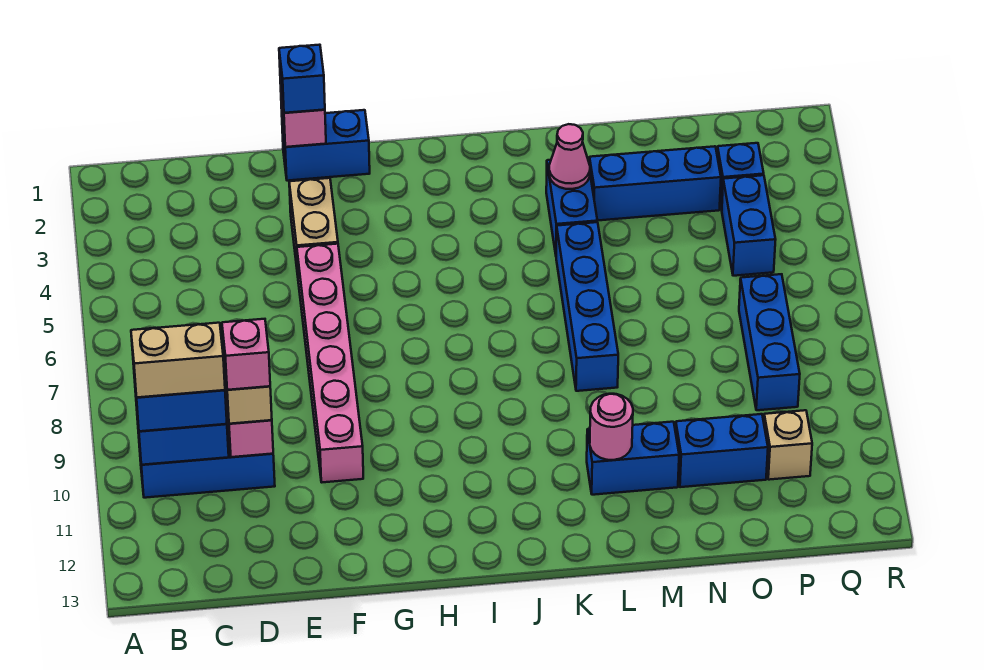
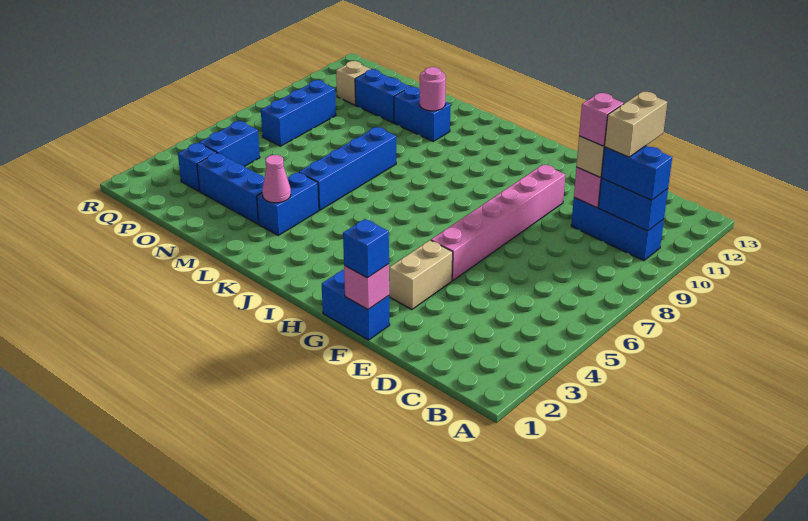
tan 1x2 brick [131,323,225,397] -> tan 1x2 brick turned to [604,92,667,157]

